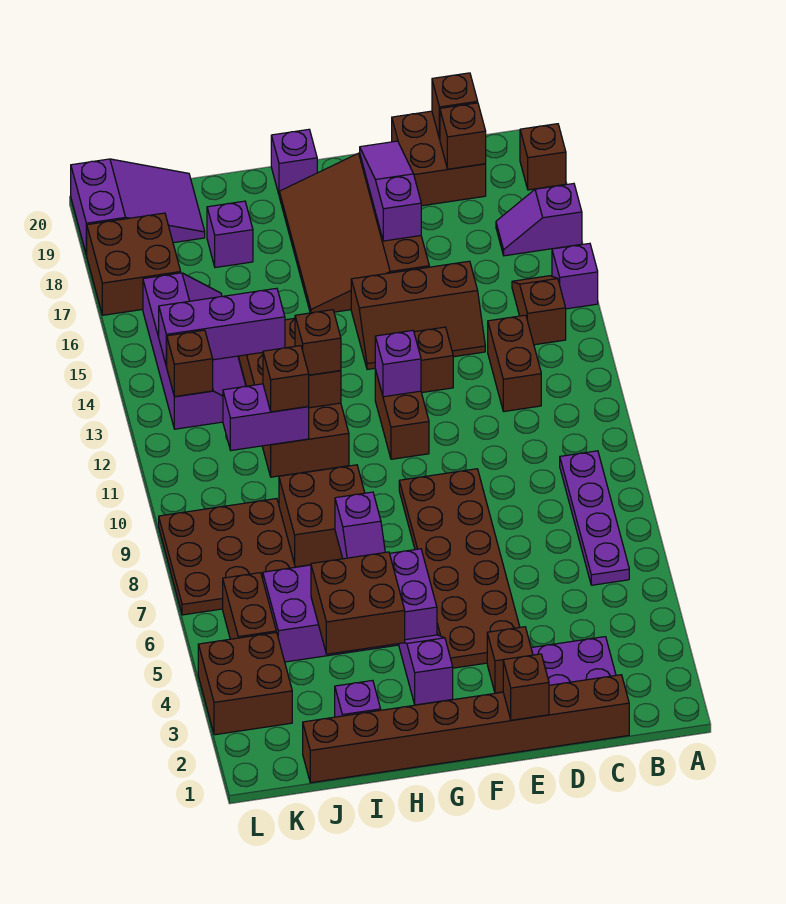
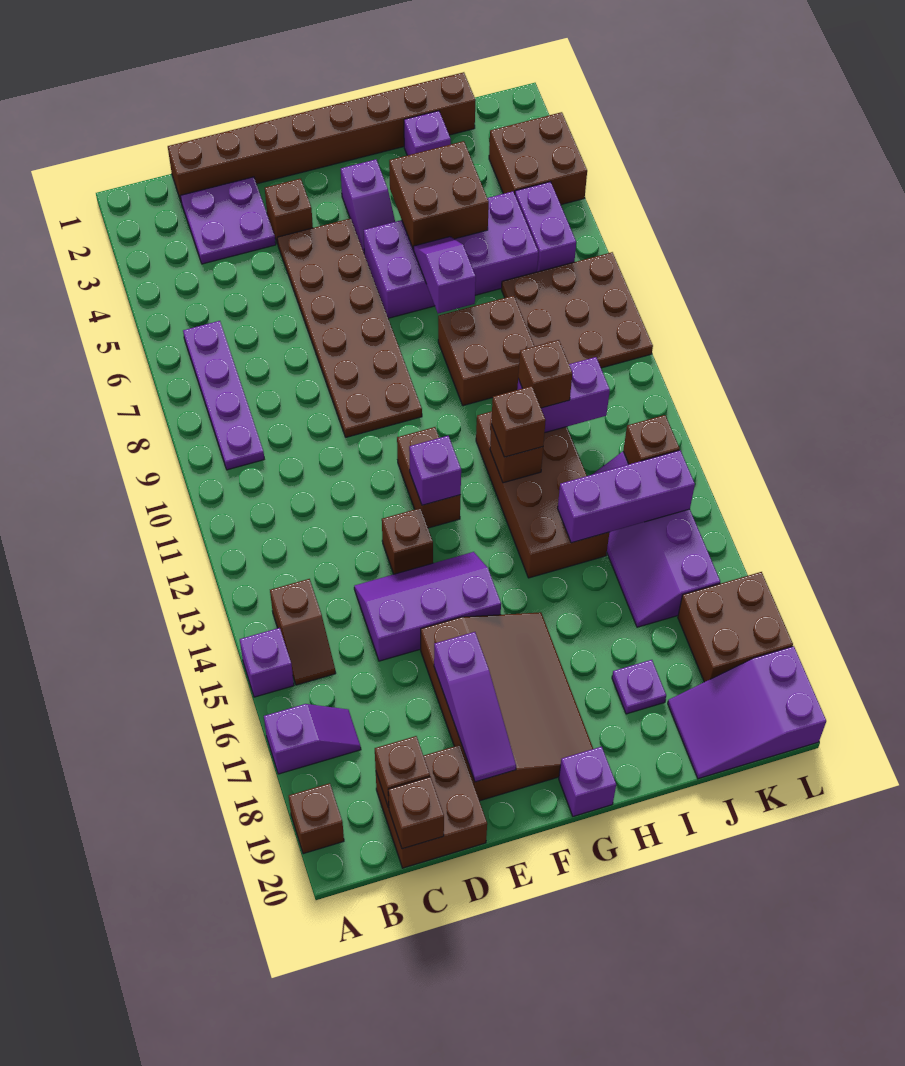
brown 1x2 brick [488,315,541,411] -> none
brown 2x3 slope [351,261,485,370] -> purple 2x3 slope [354,552,501,661]
brown 1x1 brick [503,654,549,720] -> none
purple 1x1 brick [207,201,253,268] -> purple 1x1 plate [612,660,666,714]
brown 1x2 brick [223,573,276,639] -> purple 1x2 brick [515,182,576,272]

